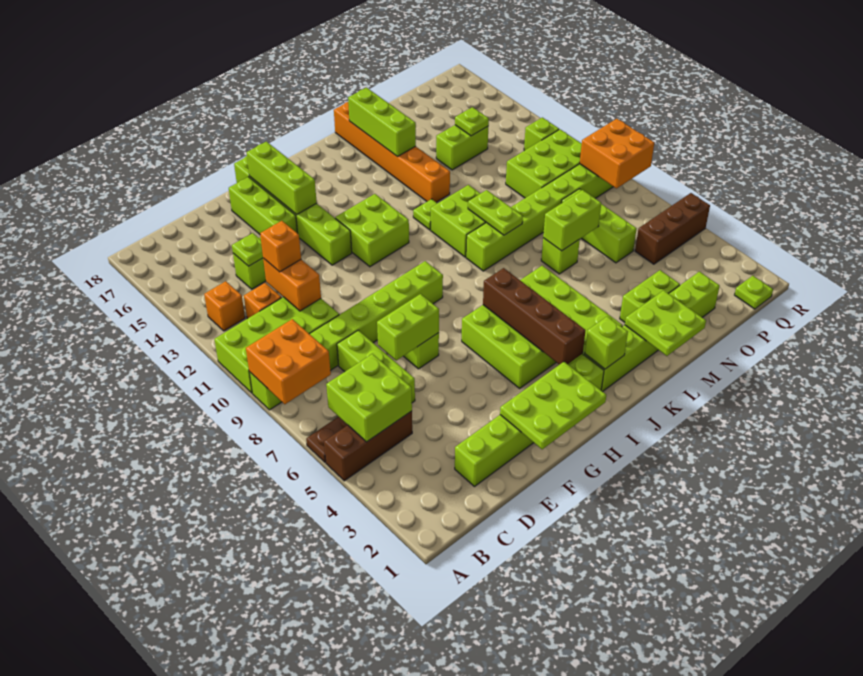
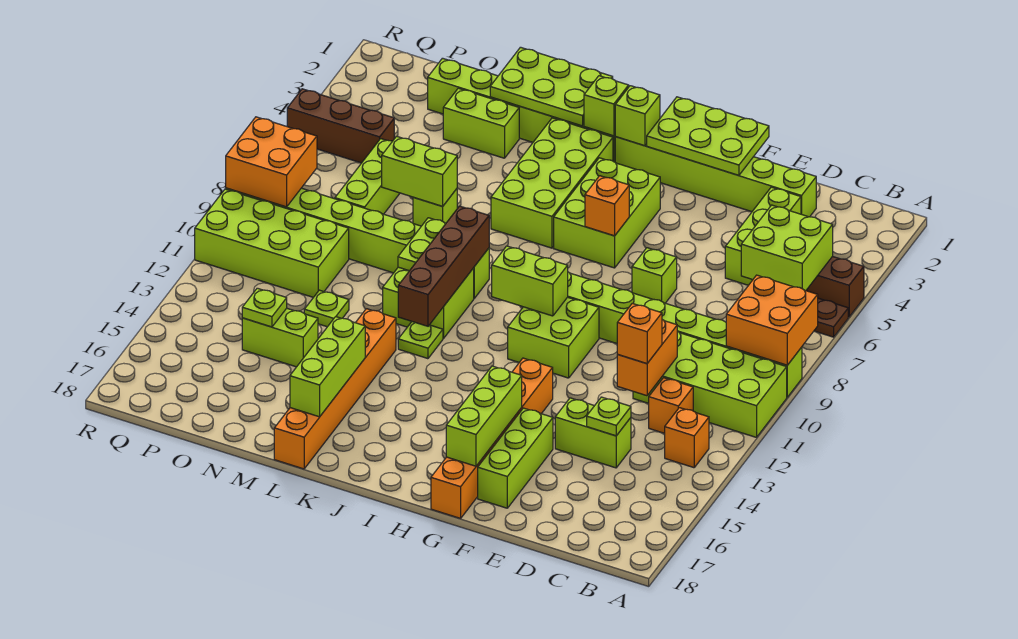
lime 1x3 brick [337,330,415,403] -> lime 1x3 brick moved to [725,187,801,285]
lime 1x2 brick [377,294,439,360] -> lime 1x2 brick moved to [492,246,568,316]
lime 1x6 brick [234,156,352,265] -> orange 1x6 brick [431,358,553,518]
none -> orange 1x1 brick [585,176,629,236]
lime 2x2 brick [335,194,409,267] -> lime 2x2 brick moved to [508,297,599,378]
brown 1x4 brick [483,268,586,365] -> brown 1x4 brick moved to [398,206,489,326]
lime 2x2 plate [625,290,706,356] -> lime 2x3 plate [490,47,613,126]
lime 2x3 brick [506,129,582,198] -> lime 2x4 brick [195,189,349,297]
lime 1x1 plate [735,276,773,309] -> lime 1x1 plate moved to [304,290,349,327]
lime 1x1 brick [524,117,559,151] -> lime 1x1 brick moved to [615,86,660,146]

